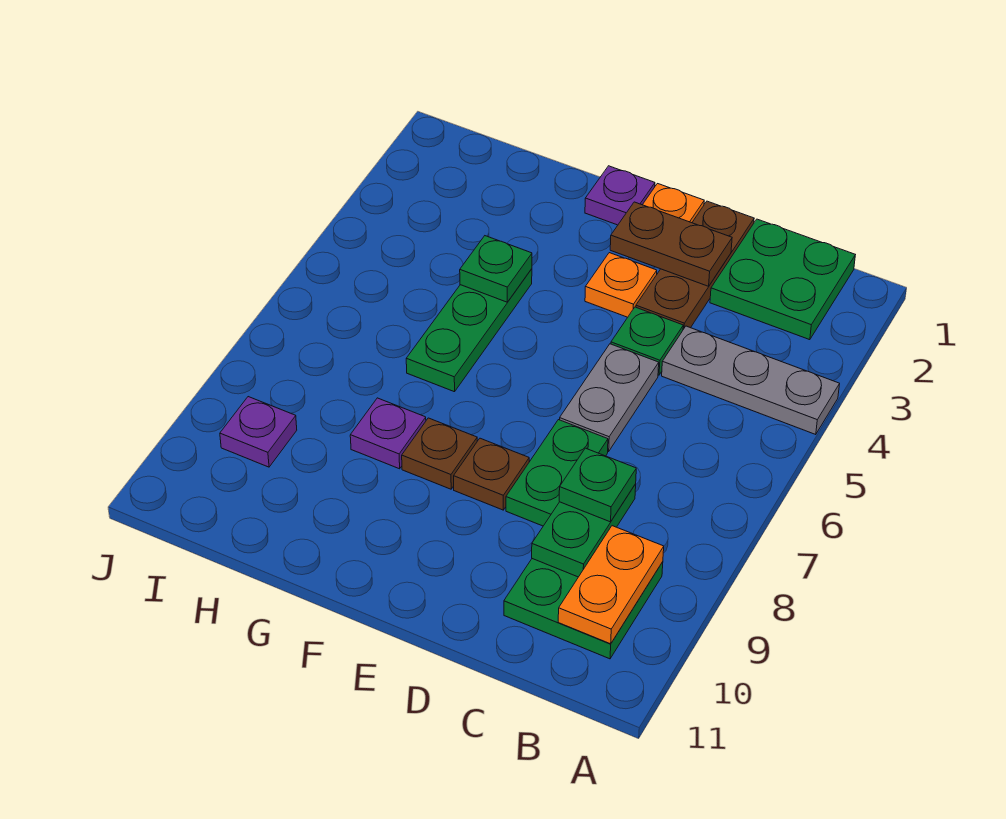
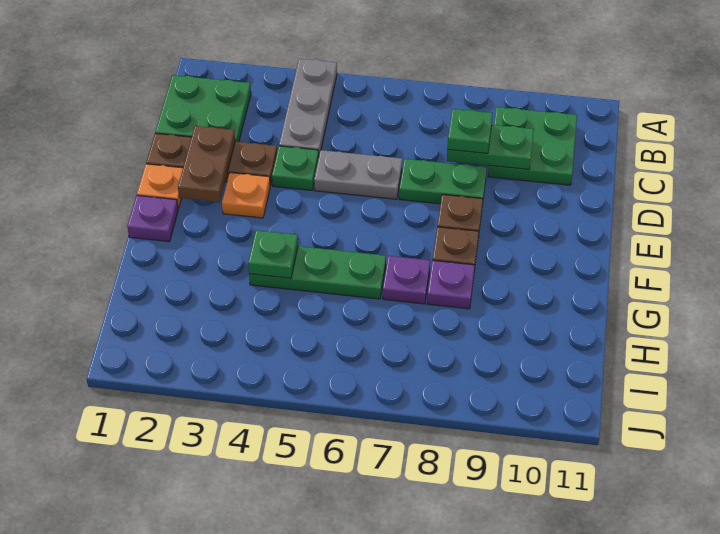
orange 1x2 plate [558,526,664,644] -> none
purple 1x1 plate [220,397,297,467] -> purple 1x1 plate moved to [383,256,430,304]

